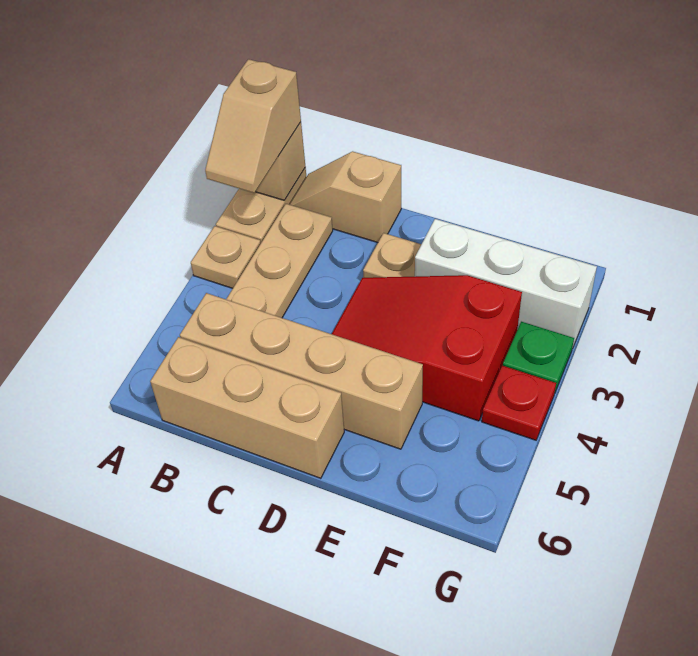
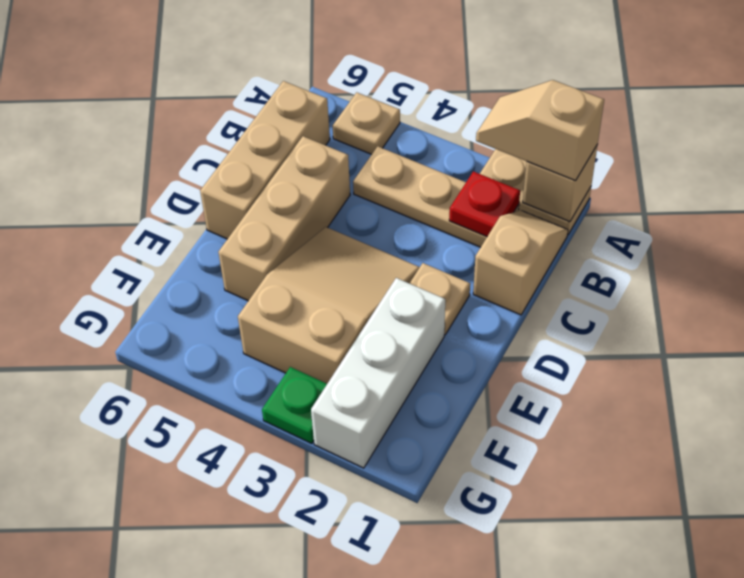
tan 1x1 plate [191,226,261,288] -> tan 1x1 plate moved to [333,92,400,154]
tan 1x4 brick [180,293,423,449] -> tan 1x3 brick [218,136,350,301]
red 2x3 slope [332,275,522,421] -> tan 2x3 slope [238,227,420,384]
red 1x1 plate [482,365,556,440] -> red 1x1 plate moved to [449,171,520,236]

